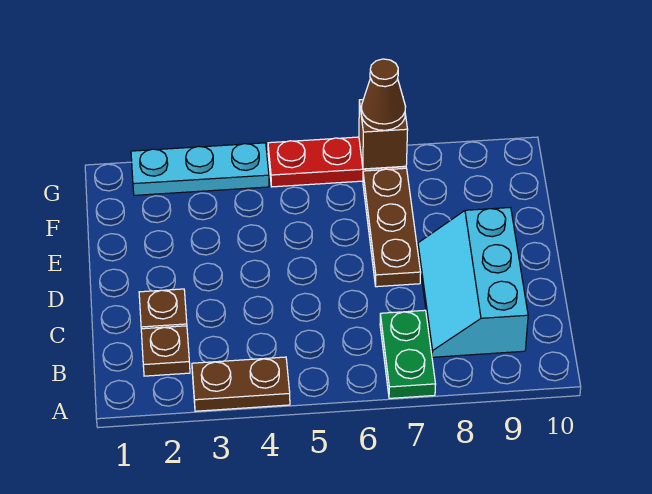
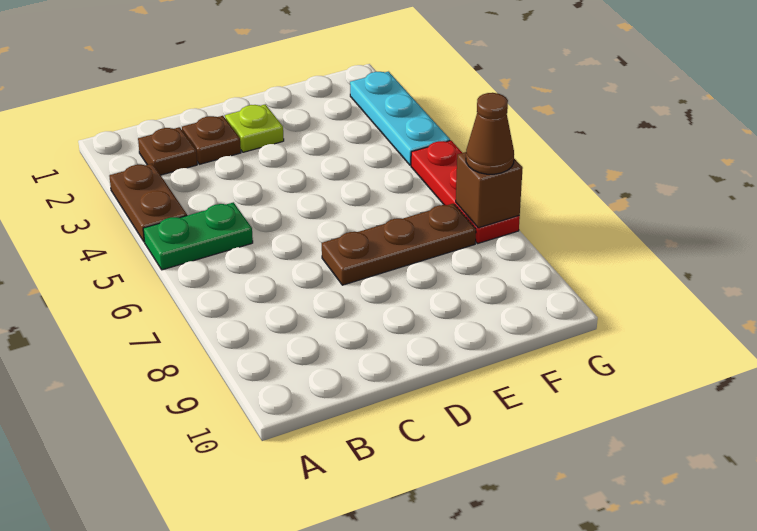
green 1x2 plate [380,310,436,398] -> green 1x2 plate moved to [143,202,253,270]
cyan 2x3 slope [418,207,528,357] -> none
none -> lime 1x1 plate [225,104,284,152]

